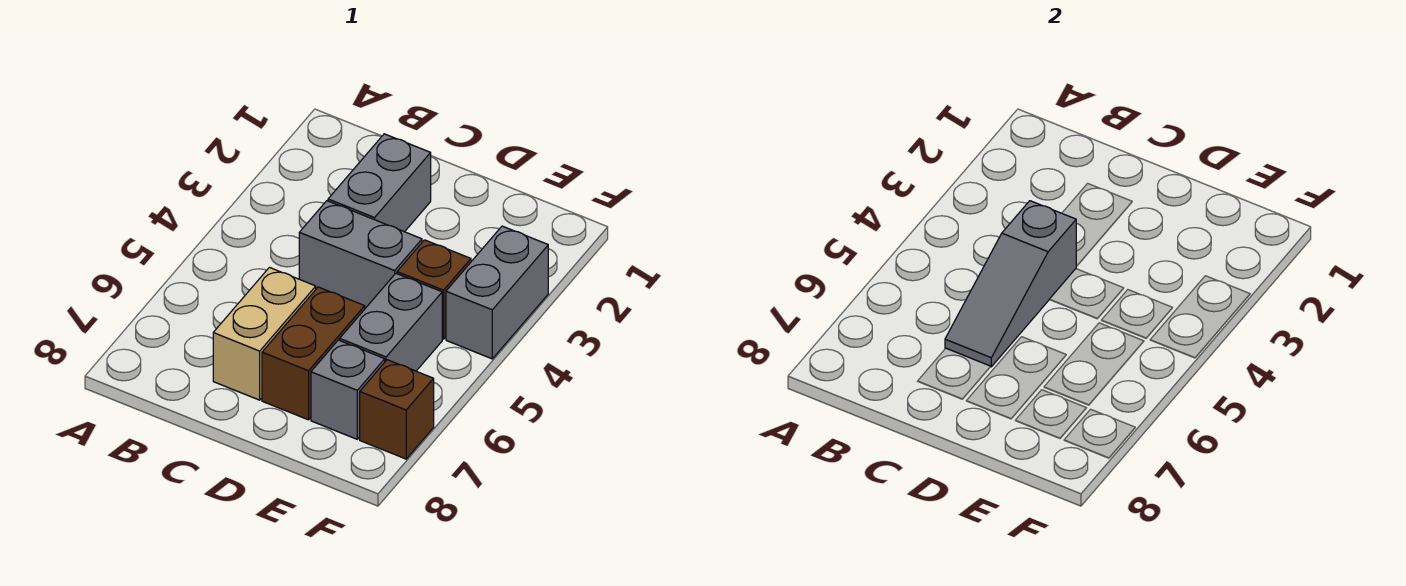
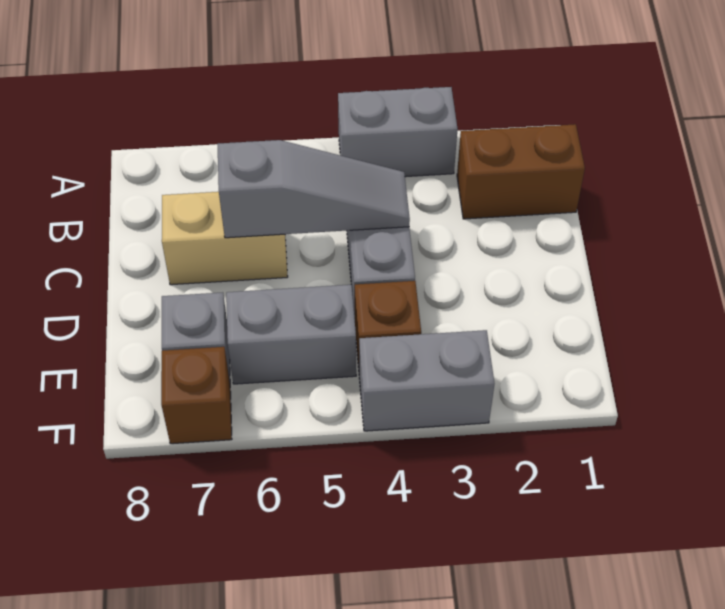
grey 1x2 brick [328,134,431,232] -> grey 1x2 brick moved to [338,87,458,177]
grey 1x3 slope [945,201,1077,367] -> grey 1x3 slope turned to [217,140,410,238]
brown 1x2 brick [262,287,365,420] -> brown 1x2 brick moved to [457,124,585,219]

